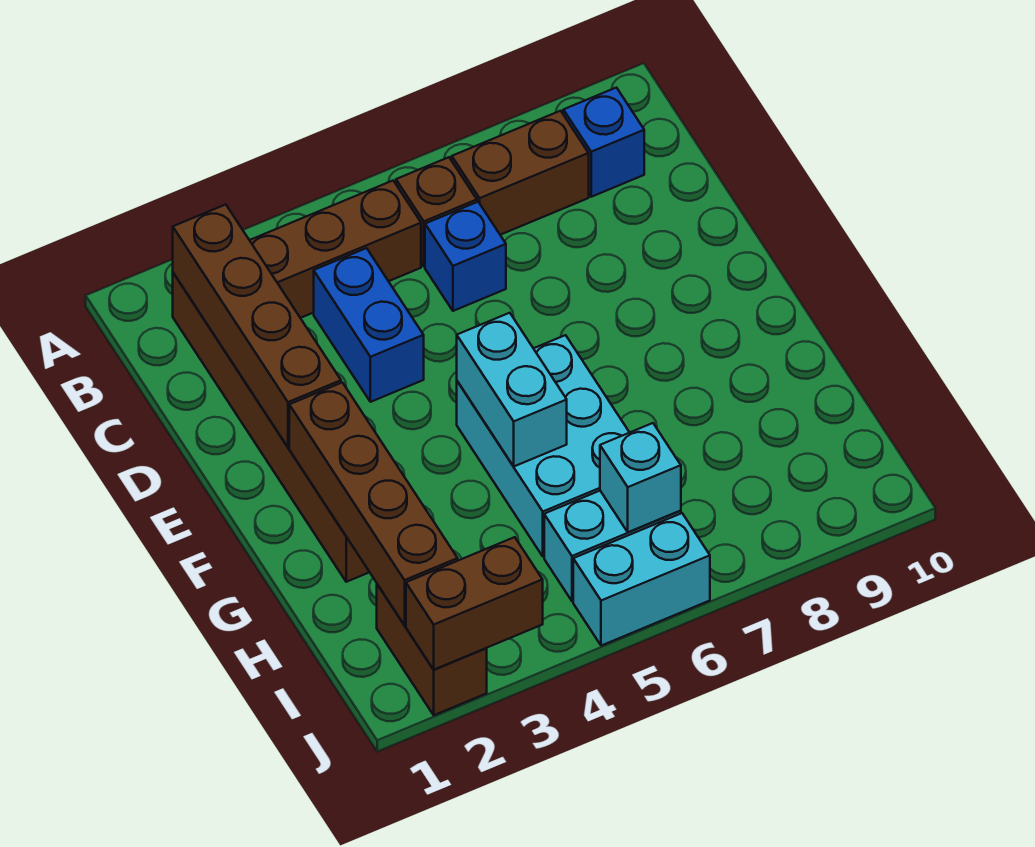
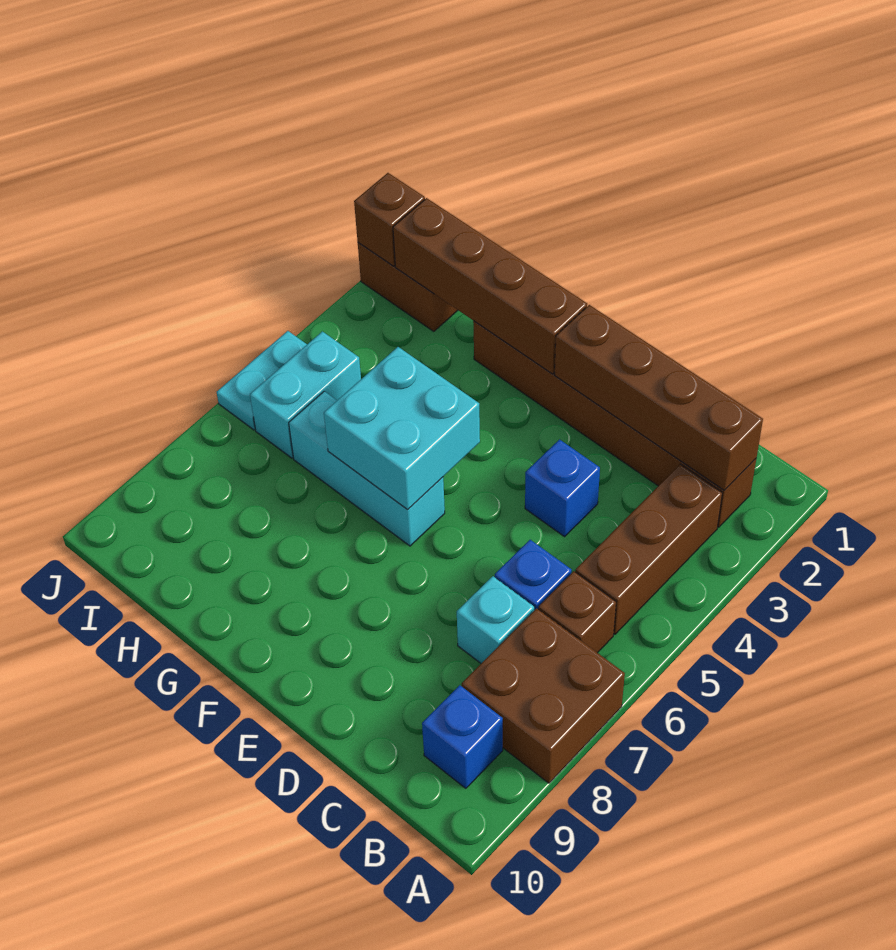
brown 1x2 brick [452,111,589,235] -> brown 2x2 brick [462,608,625,783]
blue 1x2 brick [314,248,424,402] -> blue 1x1 brick [525,440,600,537]
cyan 2x3 brick [457,335,630,557] -> cyan 1x3 brick [289,391,445,546]
cyan 1x2 brick [457,313,567,466] -> cyan 2x2 brick [324,347,480,510]
cyan 1x1 brick [600,423,681,532] -> cyan 1x1 brick moved to [457,576,534,663]
brown 1x2 brick [406,537,543,670] -> brown 1x1 brick [354,173,425,266]
cyan 1x2 brick [573,513,710,646] -> cyan 1x2 plate [217,331,307,430]

